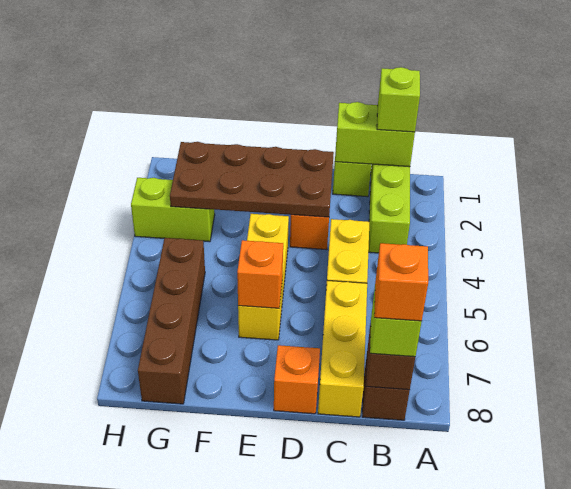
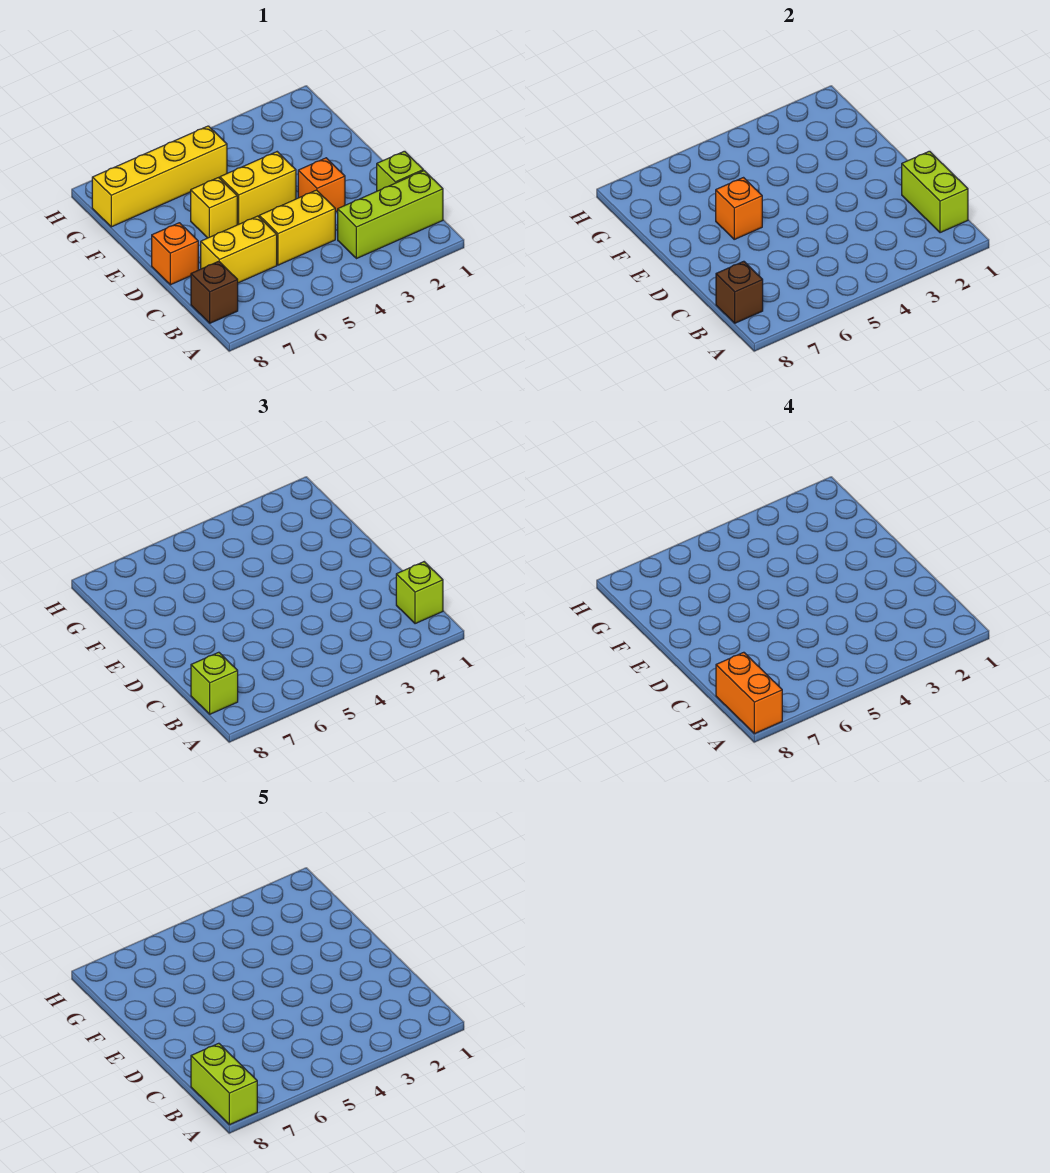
orange 1x1 brick [374,243,428,321] -> orange 1x2 brick [716,652,782,734]
yellow 1x3 brick [318,281,367,417] -> yellow 1x2 brick [201,216,277,283]
brown 2x4 plate [170,142,334,217] -> none
lime 1x2 brick [131,178,215,242] -> lime 1x2 brick moved to [191,1043,257,1125]
brown 1x4 brick [138,238,205,404] -> yellow 1x4 brick [92,126,227,227]

